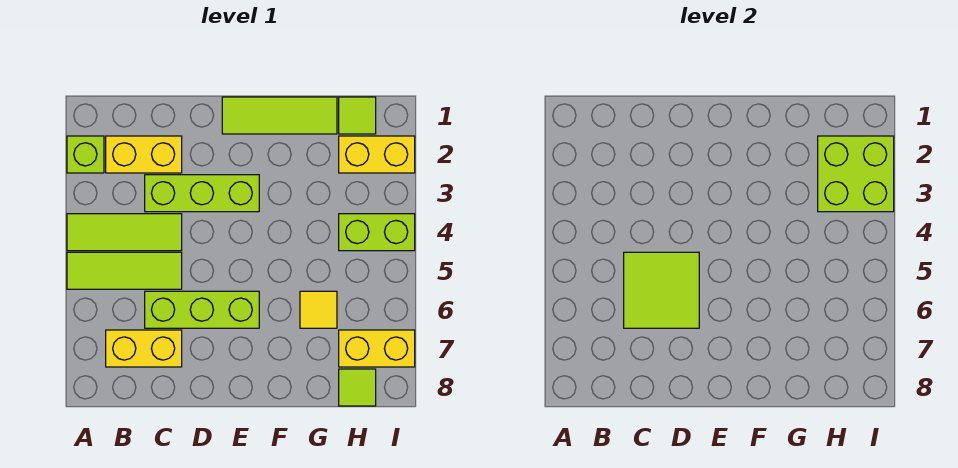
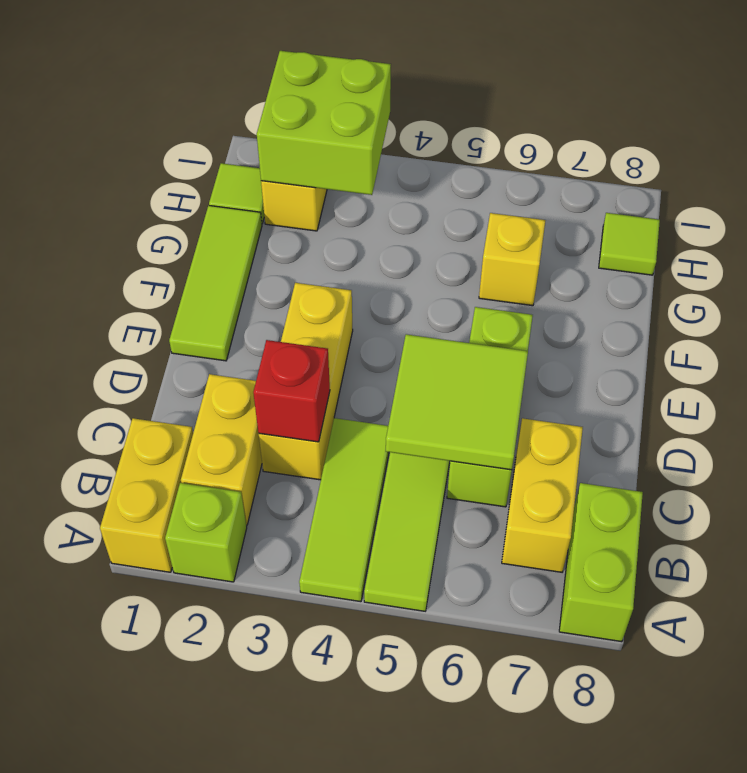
lime 1x3 brick [145,175,259,212] -> yellow 1x3 brick [259,283,353,480]
none -> red 1x1 brick [253,340,330,442]
yellow 1x1 tile [300,291,337,328] -> yellow 1x1 brick [479,213,546,306]
lime 1x2 brick [339,214,415,251] -> lime 1x2 brick moved to [559,483,643,642]
yellow 1x2 brick [339,330,415,367] -> yellow 1x2 brick moved to [100,418,193,572]

